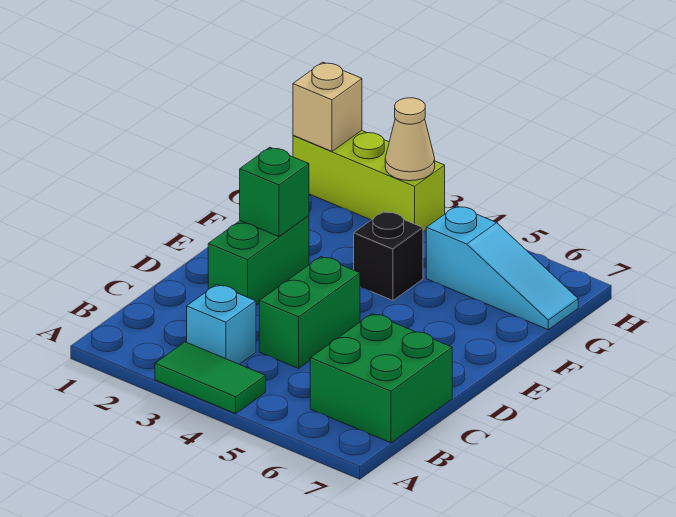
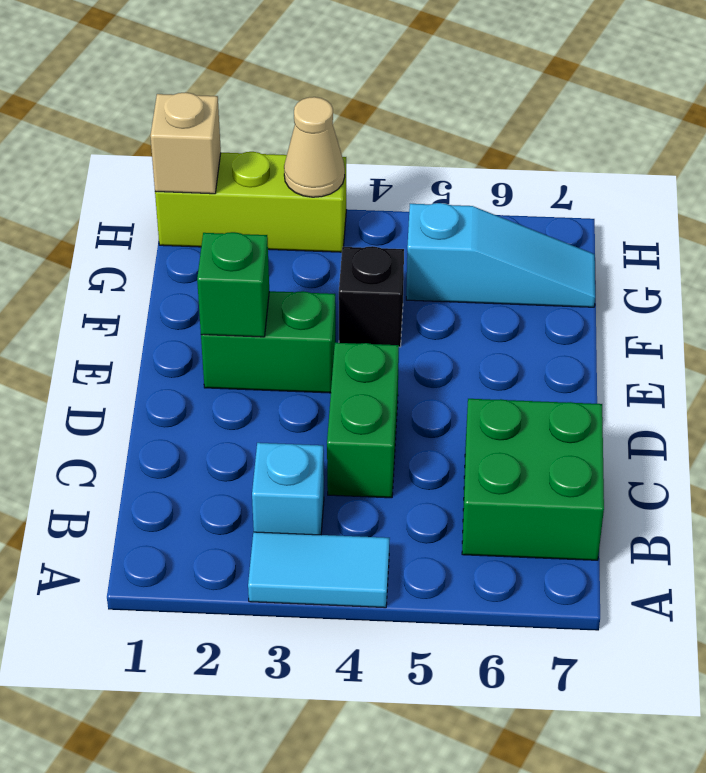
green 1x2 tile [155,342,266,414] -> cyan 1x2 tile [248,532,390,608]
green 1x2 brick [208,216,309,305] -> green 1x2 brick turned to [201,291,336,393]

